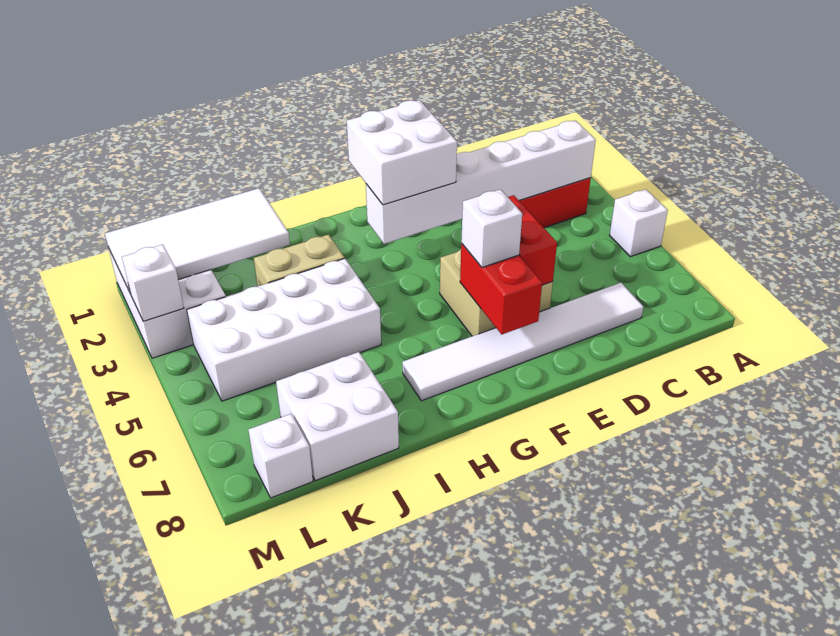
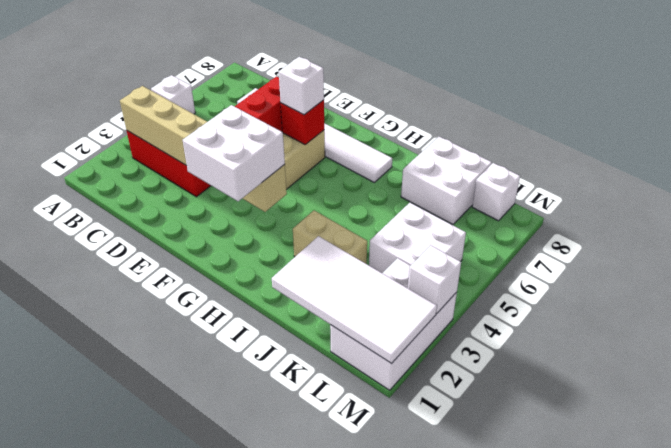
white 1x6 brick [366,120,596,244] -> tan 1x6 brick [120,86,287,212]
red 1x2 brick [460,244,542,334] -> red 1x1 brick [281,100,324,145]
white 2x4 brick [187,258,381,401] -> white 2x2 brick [369,203,466,273]

